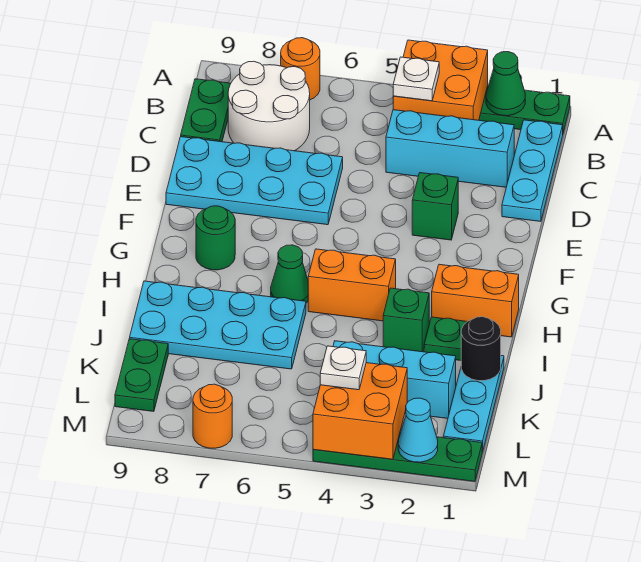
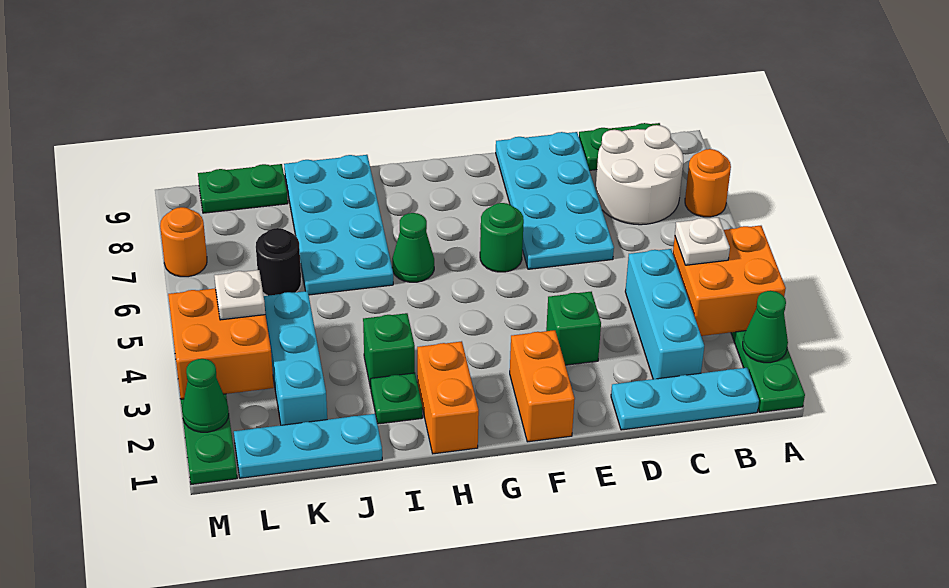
green 1x1 round brick [196,206,235,270] -> green 1x1 round brick moved to [480,203,524,272]
orange 1x2 brick [308,249,396,321] -> orange 1x2 brick moved to [510,330,575,442]
black 1x1 round brick [461,317,501,381] -> black 1x1 round brick moved to [256,228,301,296]
cyan 1x1 cone [398,398,438,462] -> green 1x1 cone [182,359,229,432]

